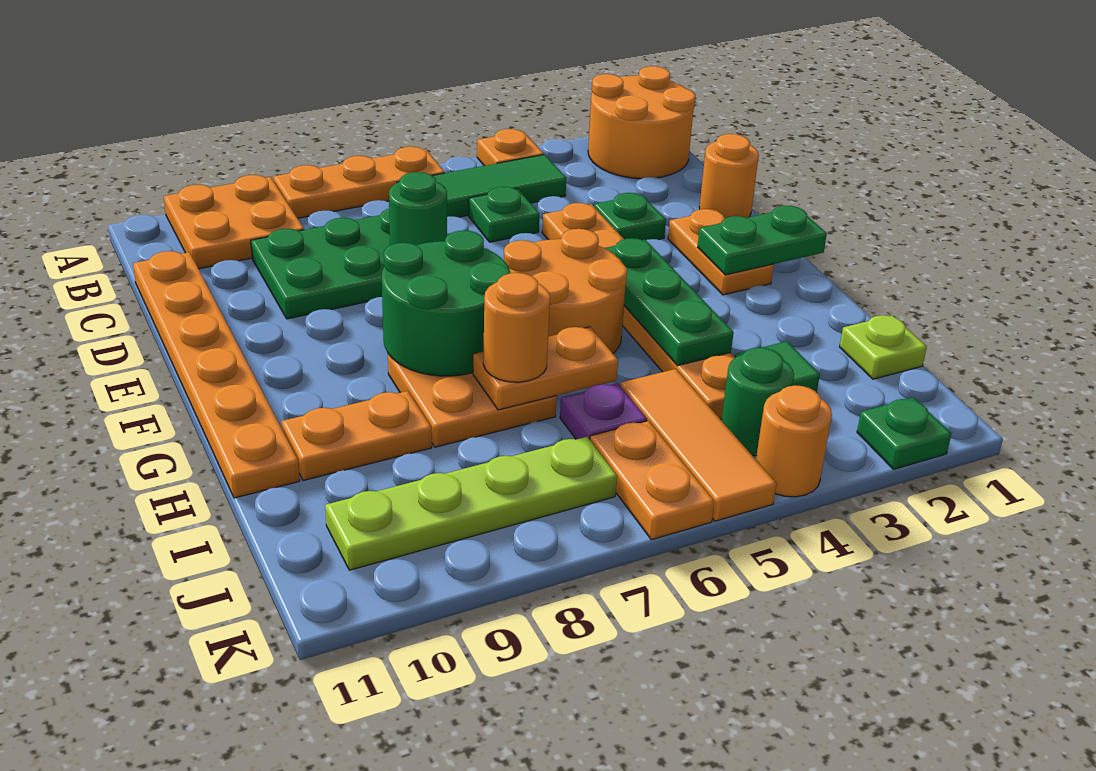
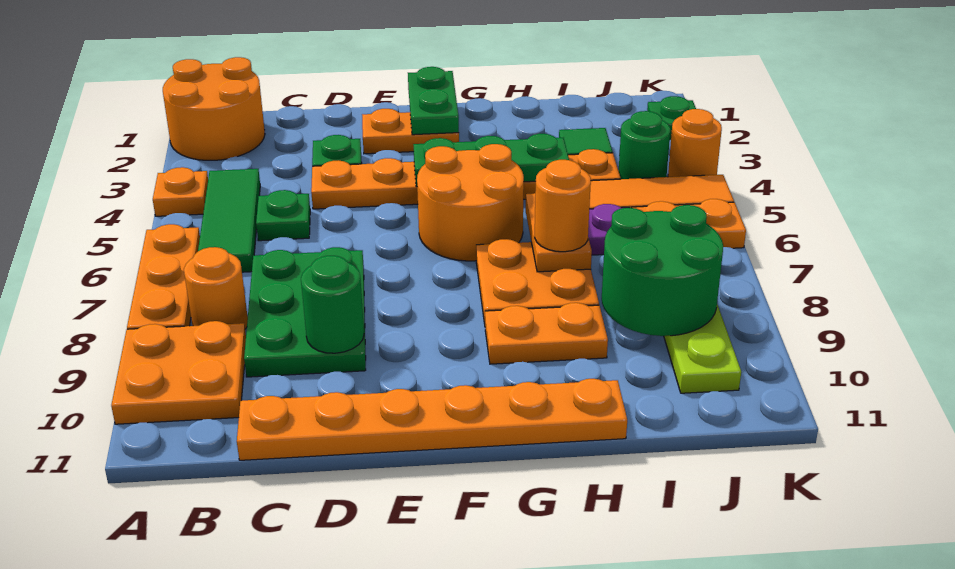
orange 1x1 round brick [700,134,759,218] -> orange 1x1 round brick moved to [184,247,248,329]
green 1x1 round brick [389,172,447,245] -> green 1x1 round brick moved to [301,256,364,353]
green 2x2 round brick [382,230,510,376] -> green 2x2 round brick moved to [602,205,723,336]
orange 1x2 plate [281,391,432,481] -> orange 1x2 plate turned to [485,303,608,364]
lime 1x1 plate [840,315,927,379] -> none

